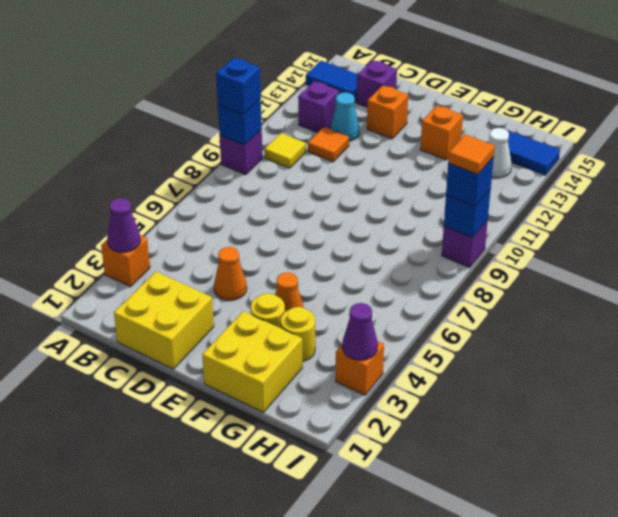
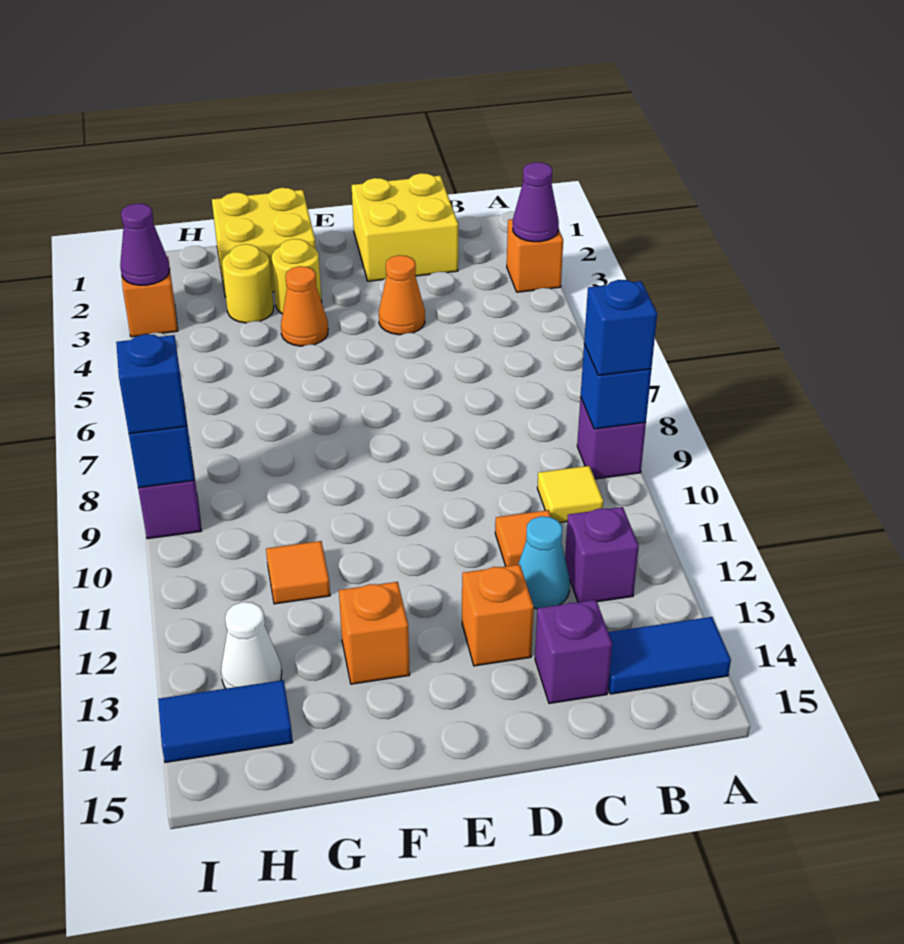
orange 1x1 tile [448,134,495,174] -> orange 1x1 tile moved to [266,541,330,604]

